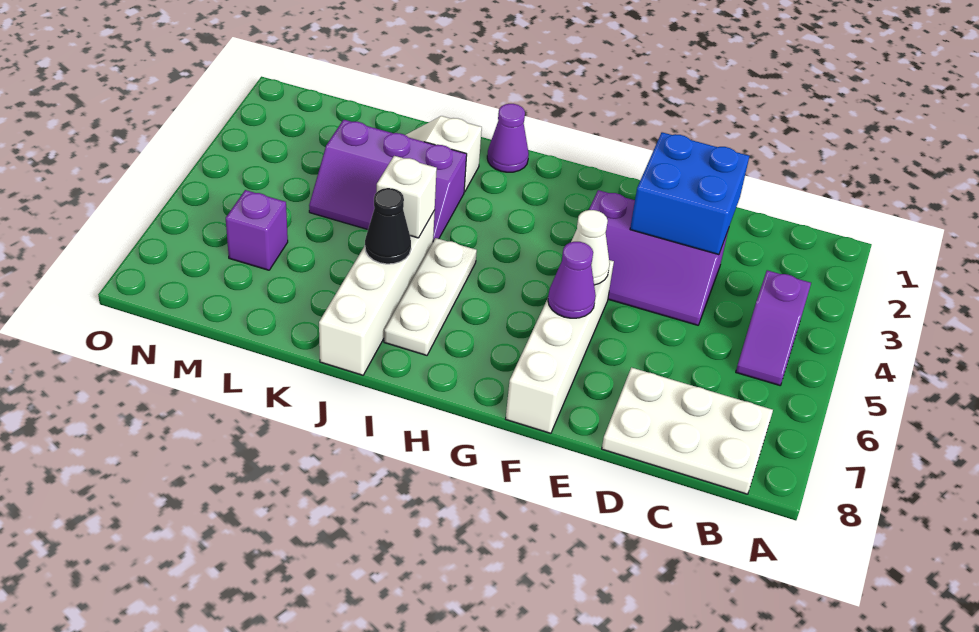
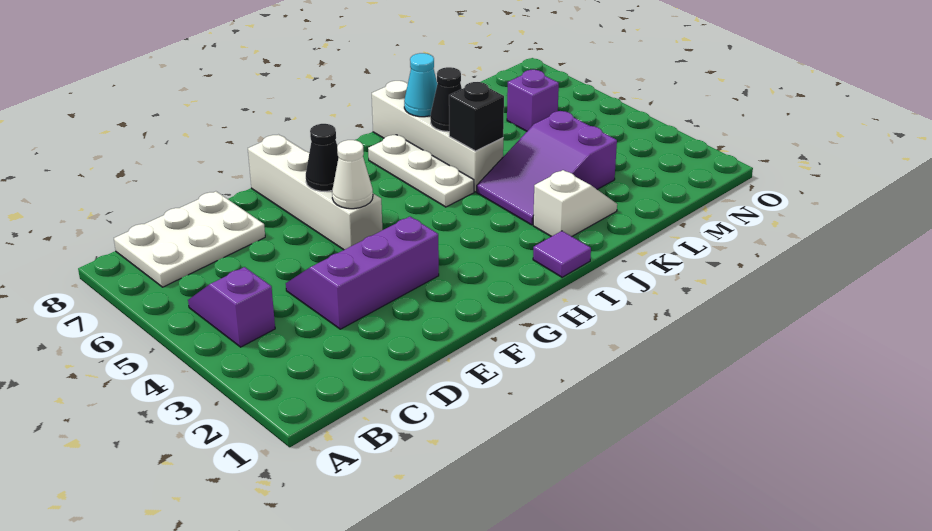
blue 2x2 brick [630,132,749,255] -> none
purple 1x1 cone [548,242,596,318] -> black 1x1 cone [306,124,338,191]
purple 1x1 cone [487,104,529,172] -> purple 1x1 tile [533,231,591,277]
purple 2x3 slope [309,120,467,241] -> purple 2x3 slope turned to [477,111,617,225]
white 1x1 brick [377,156,437,238] -> black 1x1 brick [449,82,504,151]
none -> cyan 1x1 cone [404,53,437,117]

